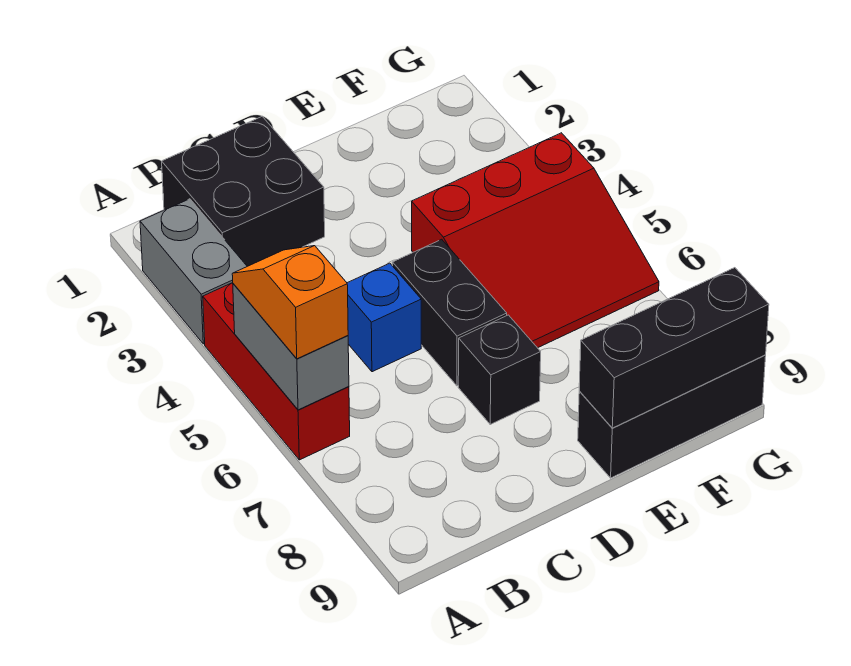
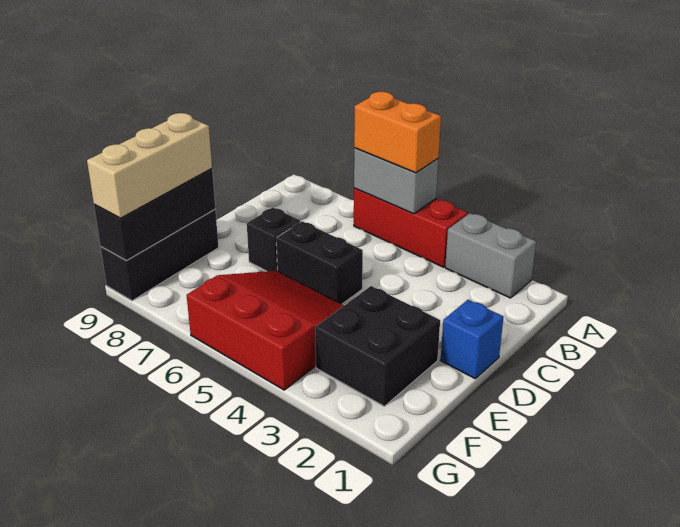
orange 1x2 slope [232,246,348,359] -> orange 1x2 brick [354,92,441,173]
black 2x2 brick [162,117,325,266] -> black 2x2 brick moved to [315,286,440,406]
blue 1x1 brick [347,263,421,372] -> blue 1x1 brick moved to [440,300,503,378]
red 3x3 slope [412,133,659,348] -> red 3x3 slope turned to [187,271,344,390]
none -> tan 1x3 brick [87,113,212,218]

